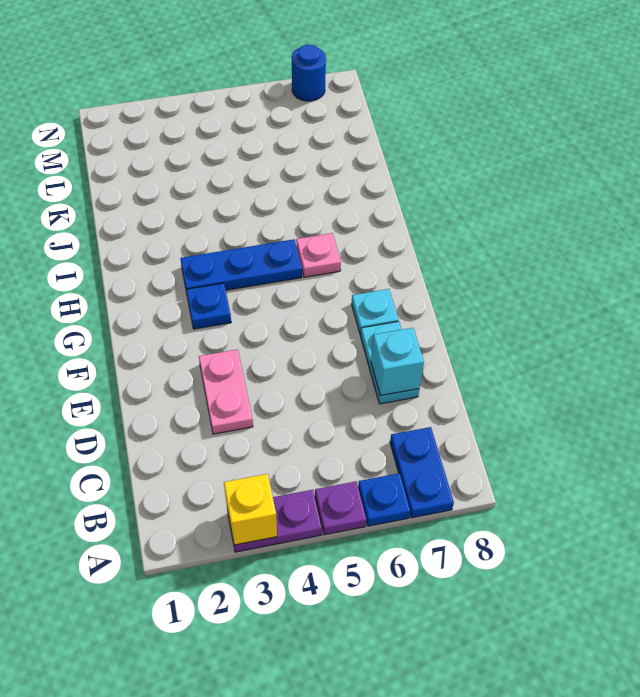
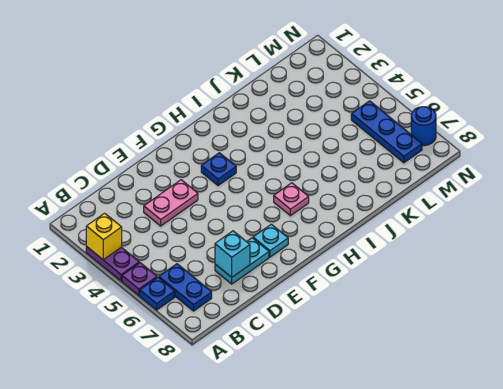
blue 1x2 plate [390,427,454,518] -> blue 1x2 plate turned to [159,264,212,311]
blue 1x3 plate [180,239,302,293] -> blue 1x3 plate moved to [351,101,422,163]

